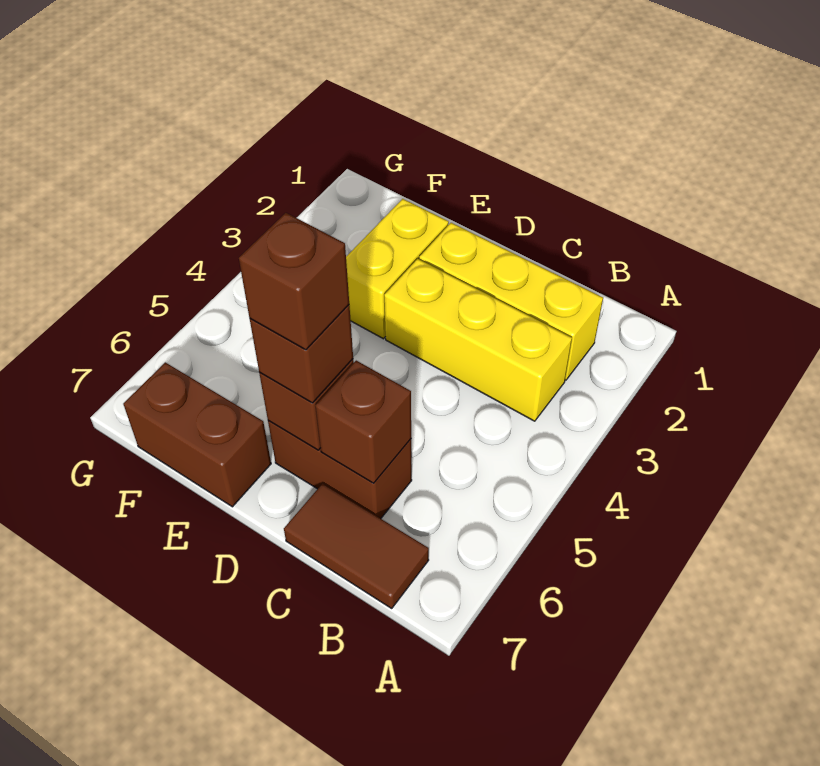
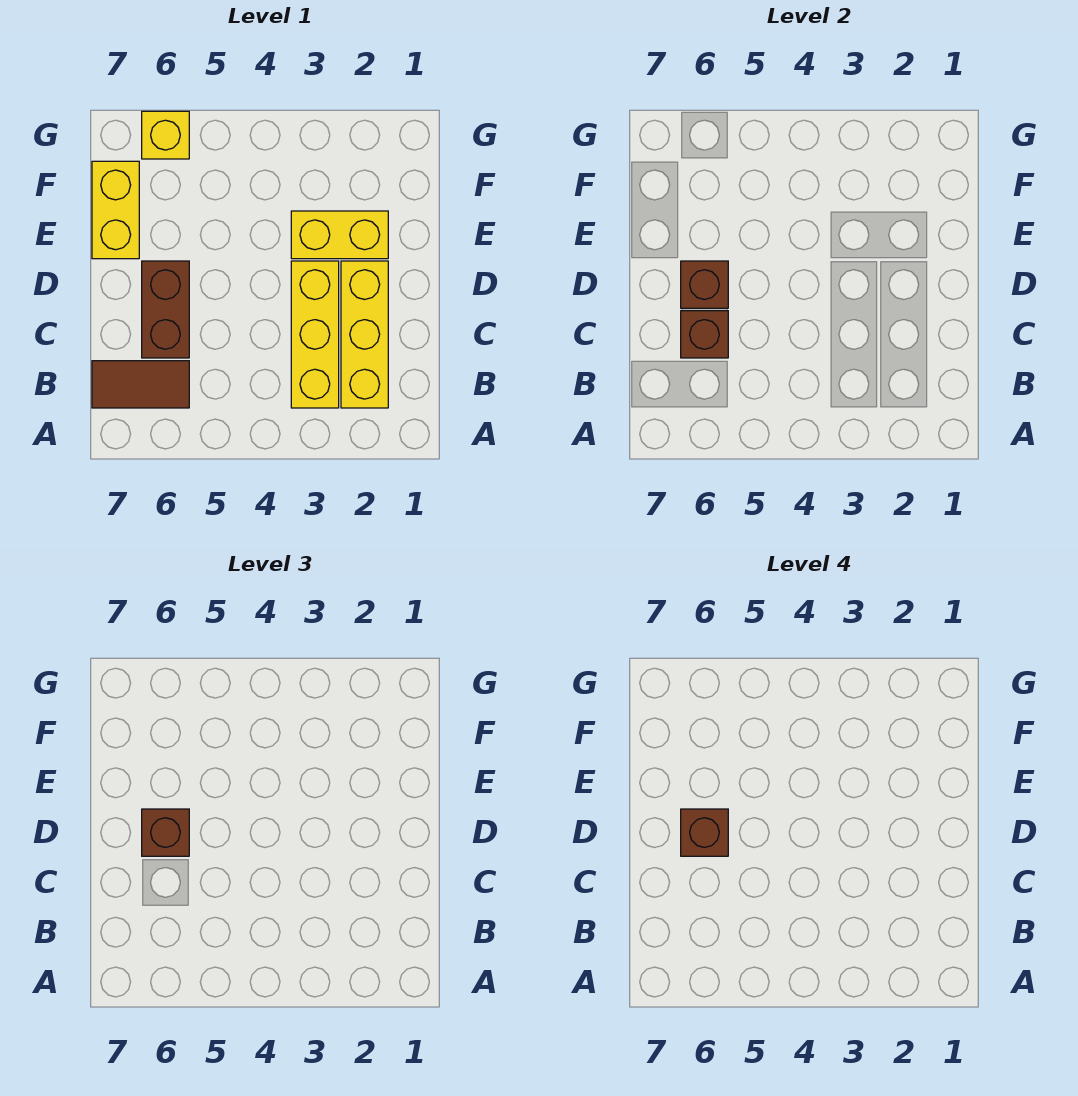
brown 1x2 tile [284,483,429,608] -> brown 1x2 tile turned to [92,361,189,408]
brown 1x2 brick [123,362,271,507] -> yellow 1x2 brick [92,161,139,259]
none -> yellow 1x1 brick [142,111,189,159]

